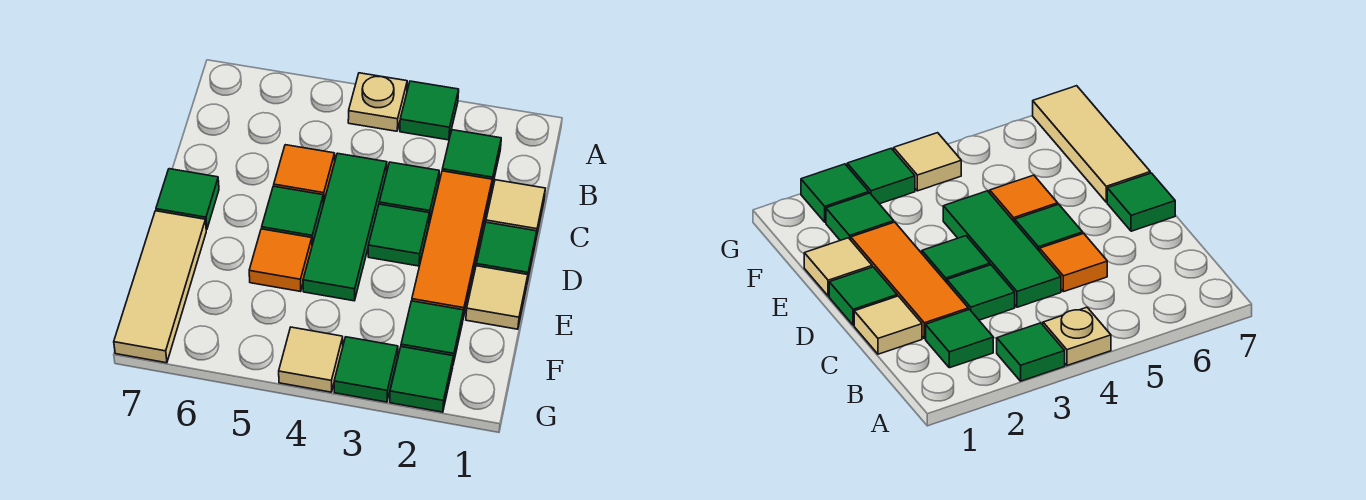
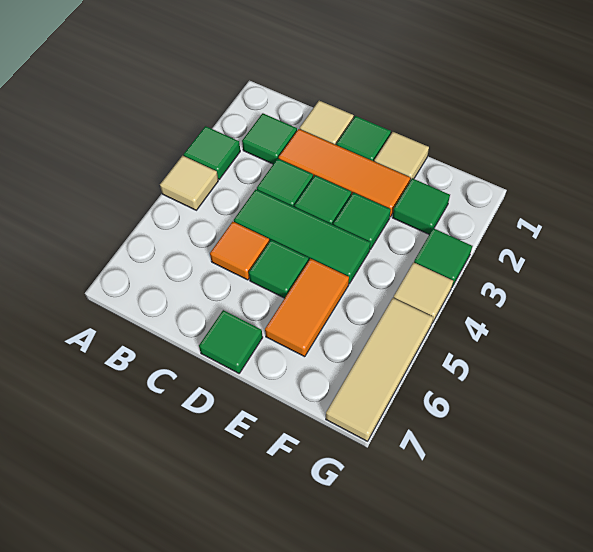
tan 1x1 plate [348,73,407,131] -> tan 1x1 tile [160,156,218,210]
orange 1x1 tile [249,229,312,291] -> orange 1x2 tile [265,259,349,357]
tan 1x3 tile [114,211,206,363] -> tan 1x3 tile turned to [326,298,433,441]
green 1x1 tile [390,347,453,412] -> green 1x1 tile moved to [333,193,391,249]

